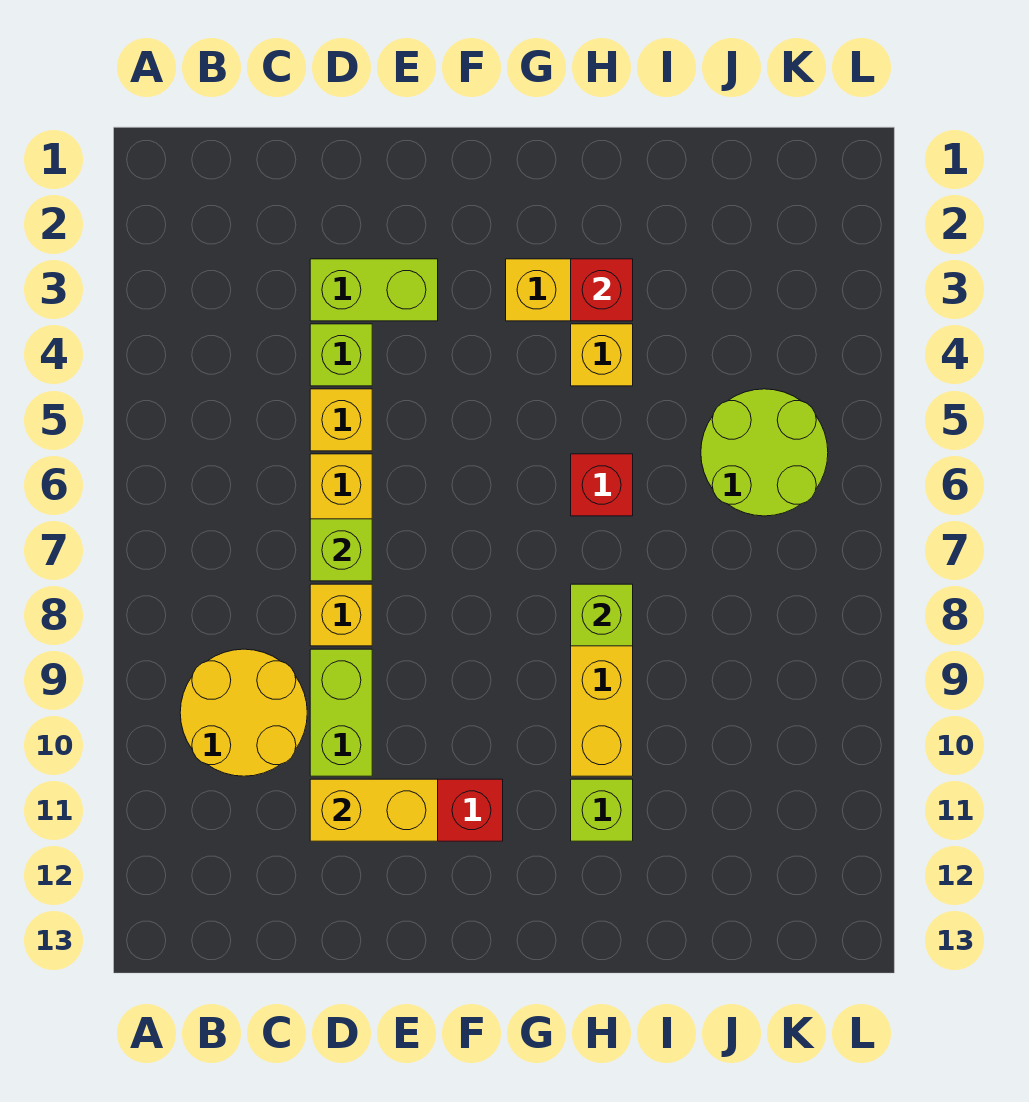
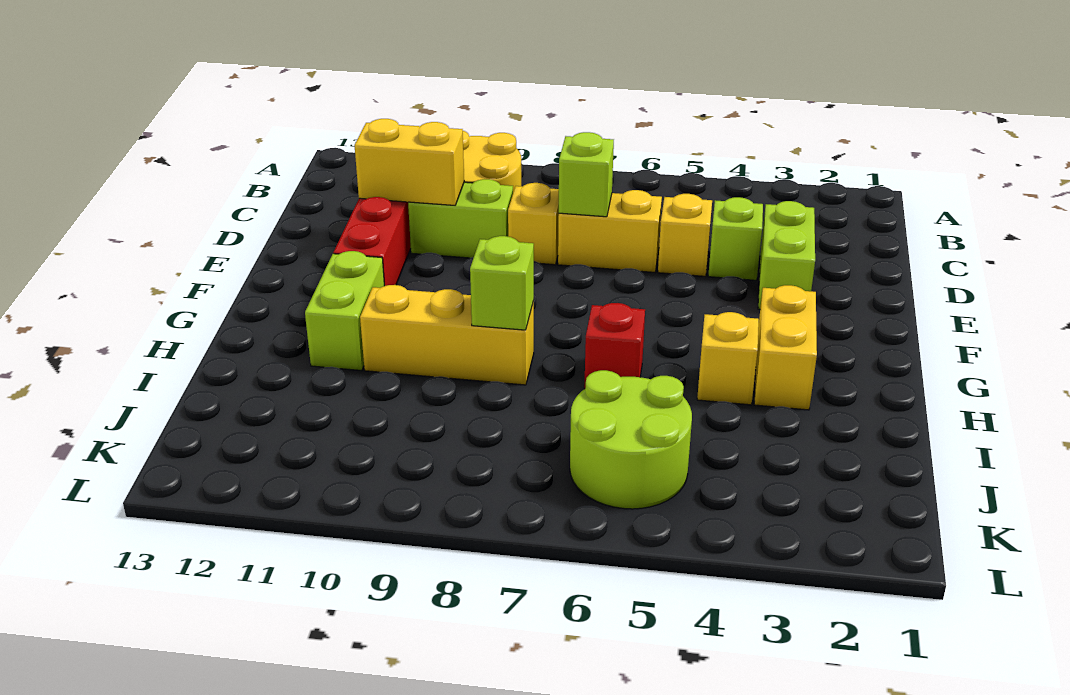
yellow 1x2 brick [310,779,438,841] -> yellow 1x2 brick turned to [354,119,464,205]
red 1x1 brick [571,259,633,321] -> none
lime 1x1 brick [571,779,633,841] -> lime 1x2 brick [305,251,384,371]

